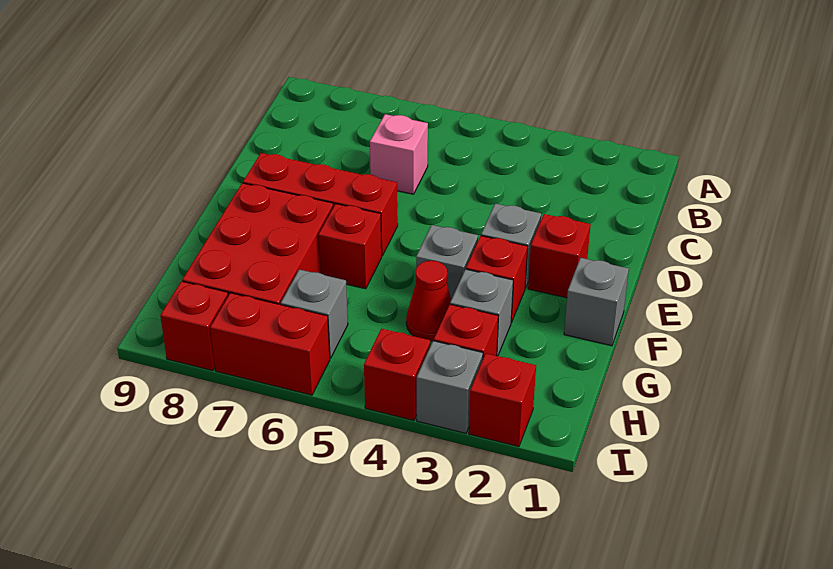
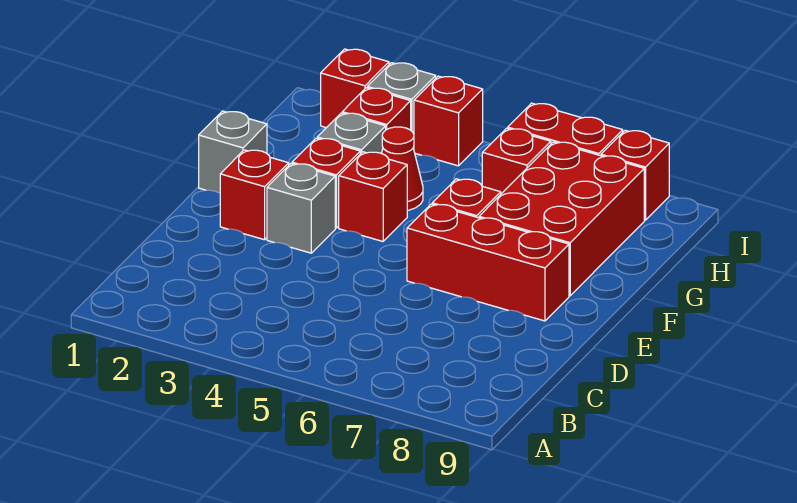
pink 1x1 brick [370,114,428,194] -> none
grey 1x1 brick [416,225,478,299] -> red 1x1 brick [339,152,407,241]
grey 1x1 brick [281,270,348,358] -> red 1x1 brick [482,129,551,194]

